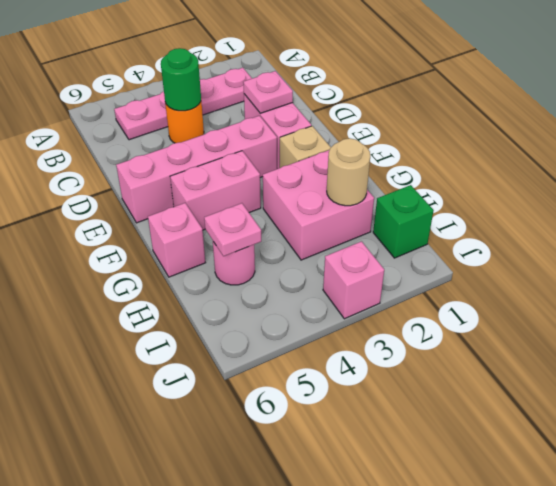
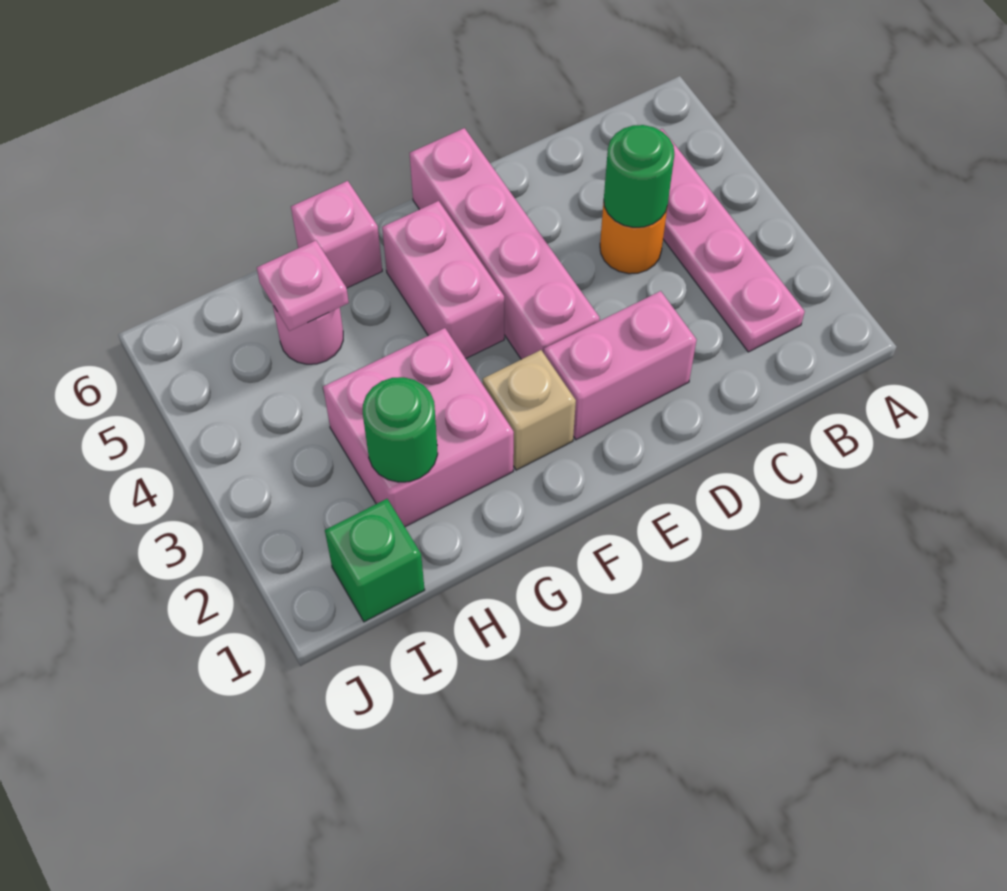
pink 1x1 plate [243,71,293,113] -> none
tan 1x1 round brick [327,138,370,206] -> green 1x1 round brick [363,377,438,482]
pink 1x1 brick [323,241,384,319] -> none

